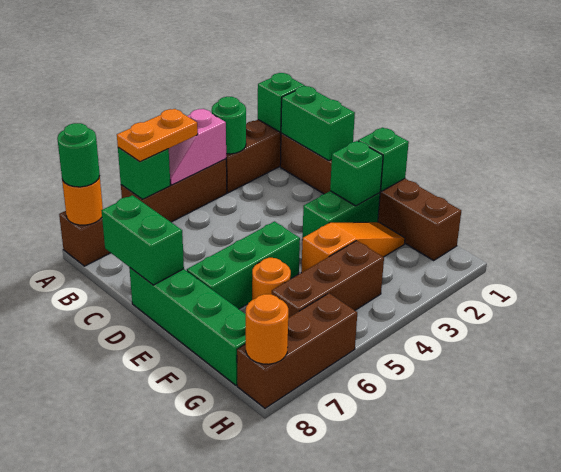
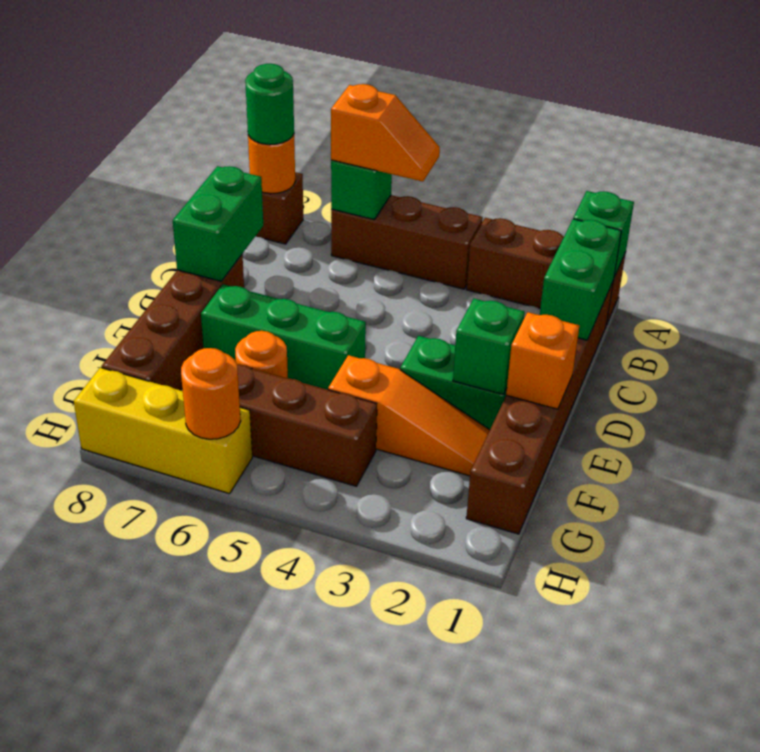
green 1x1 round brick [212,97,246,154] -> none
pink 1x2 slope [169,109,226,185] -> none
orange 1x2 plate [117,109,198,162] -> orange 1x2 slope [331,84,440,181]
green 1x4 brick [129,268,246,385] -> brown 1x4 brick [102,255,244,390]
green 1x1 brick [358,128,409,191] -> orange 1x1 brick [506,312,579,409]
brown 1x3 brick [237,293,357,408] -> yellow 1x3 brick [74,368,252,494]
orange 1x1 round brick [246,294,288,364] -> orange 1x1 round brick moved to [181,348,241,439]

